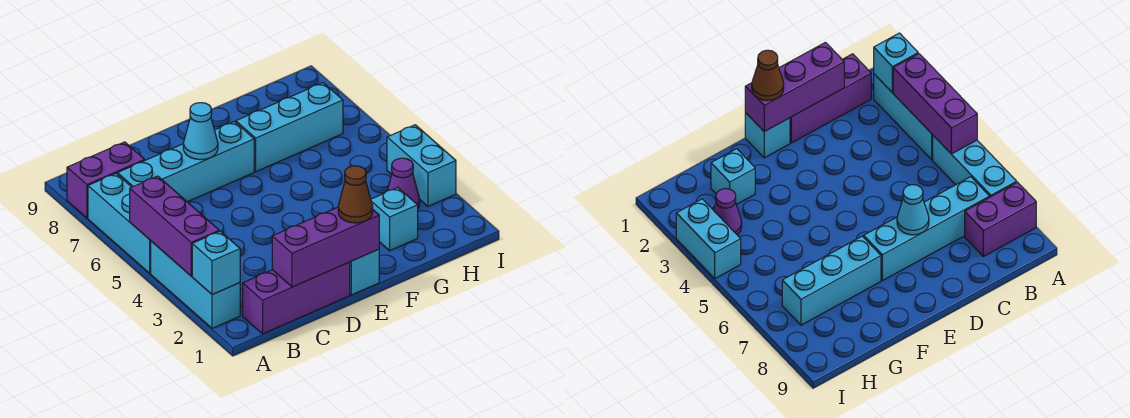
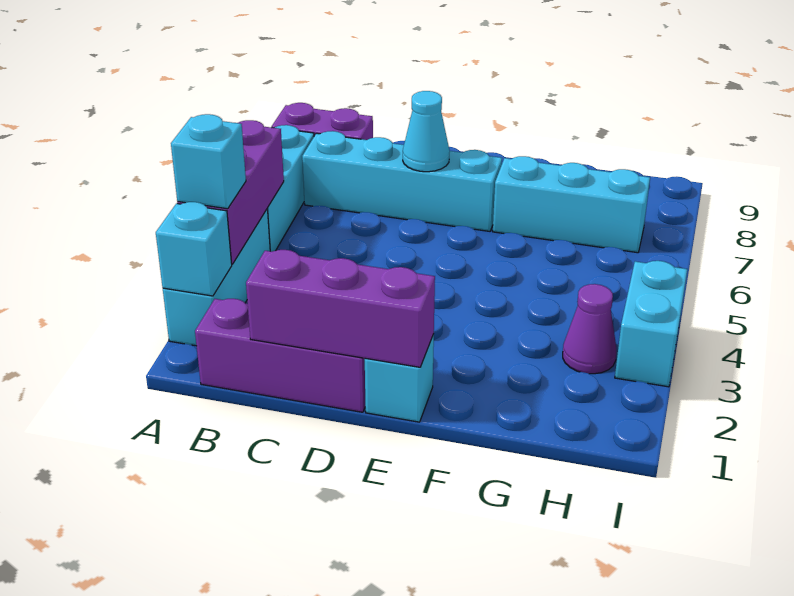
brown 1x1 cone [338,166,373,223] -> none
cyan 1x1 brick [371,188,418,251] -> cyan 1x1 brick moved to [171,114,246,209]

